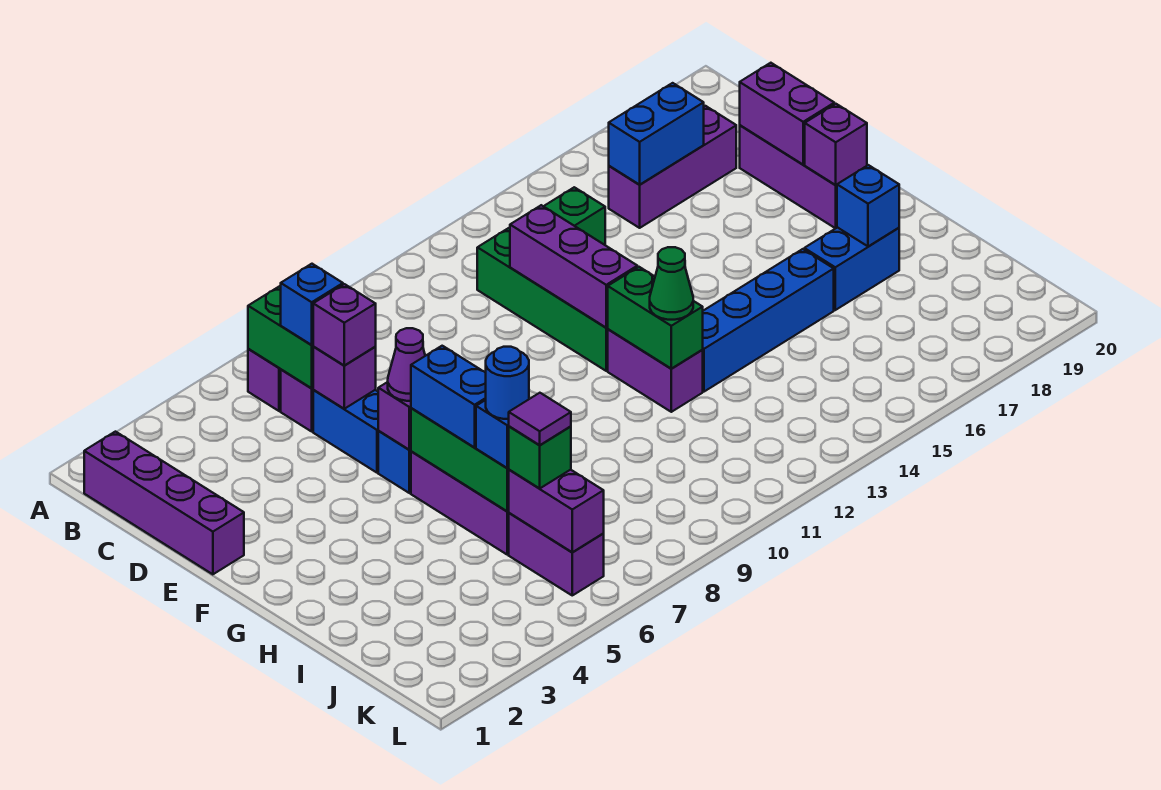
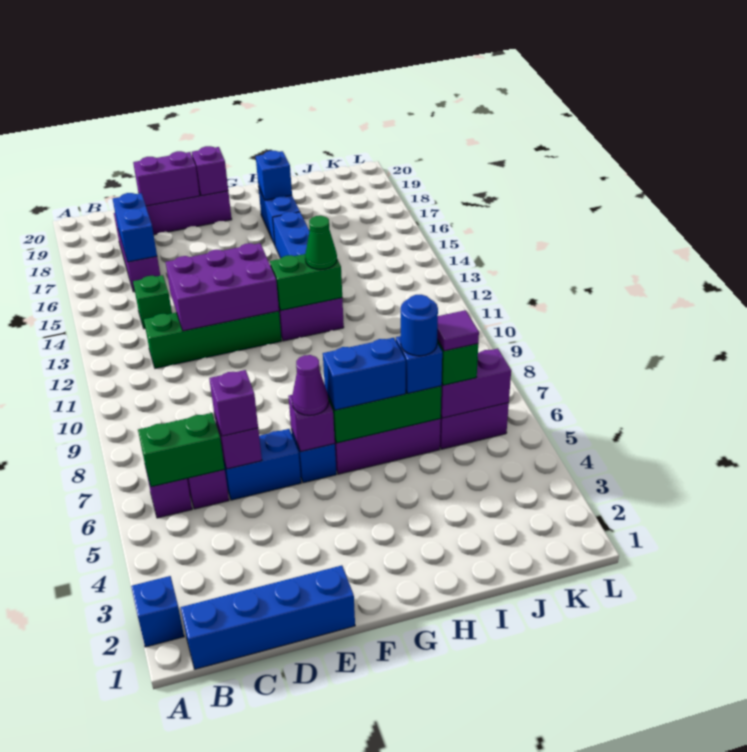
purple 1x4 brick [84,432,244,574] -> blue 1x4 brick [181,565,355,669]
blue 1x1 brick [281,264,343,345] -> blue 1x1 brick moved to [131,576,184,647]
purple 1x3 brick [510,205,637,327] -> purple 2x3 brick [166,243,279,331]

